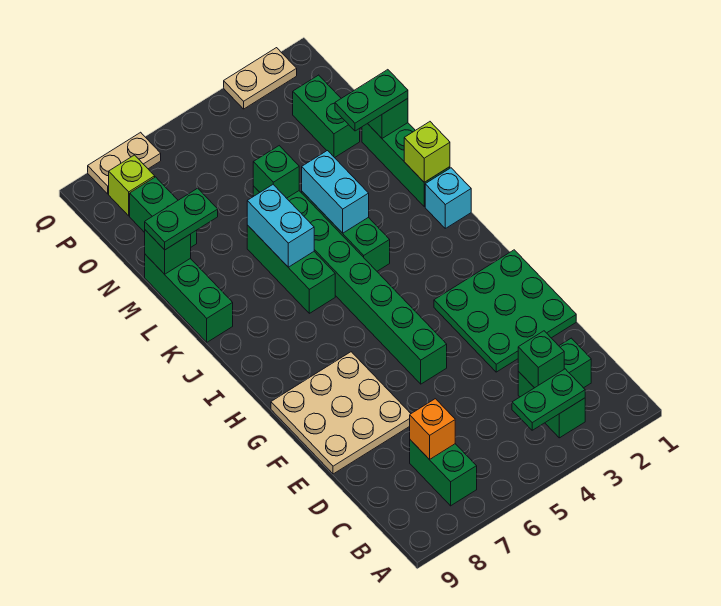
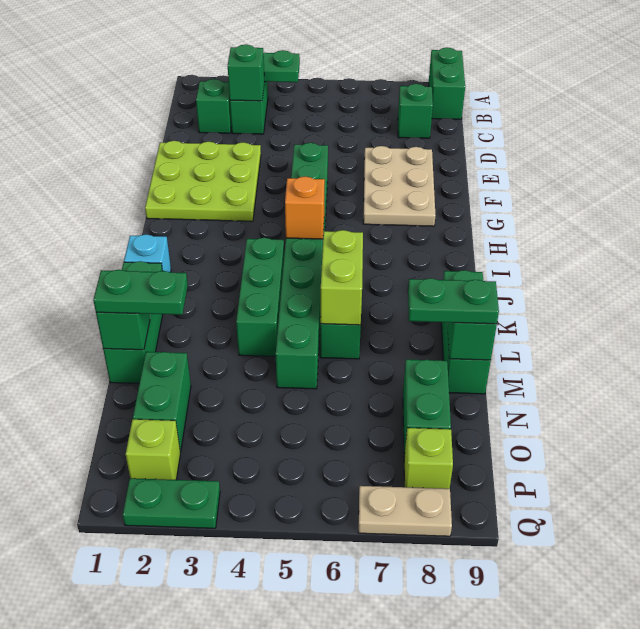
green 1x2 brick [410,440,477,506] -> green 1x2 brick moved to [429,48,465,119]
orange 1x1 brick [410,399,455,460] -> orange 1x1 brick moved to [285,176,325,239]
green 3x3 plate [434,250,576,372] -> lime 3x3 plate [145,141,261,221]
tan 3x3 plate [271,352,411,474] -> tan 2x3 plate [363,146,435,226]
lime 1x1 brick [404,122,450,182] -> lime 1x1 brick moved to [126,419,180,480]
cyan 1x2 brick [302,151,369,233] -> none
cyan 1x2 brick [247,185,314,267] -> lime 1x2 brick [320,230,363,325]
green 1x1 brick [253,146,299,198] -> green 1x1 brick moved to [398,84,433,138]
tan 1x2 plate [224,48,297,109] -> green 1x2 plate [123,478,220,528]

